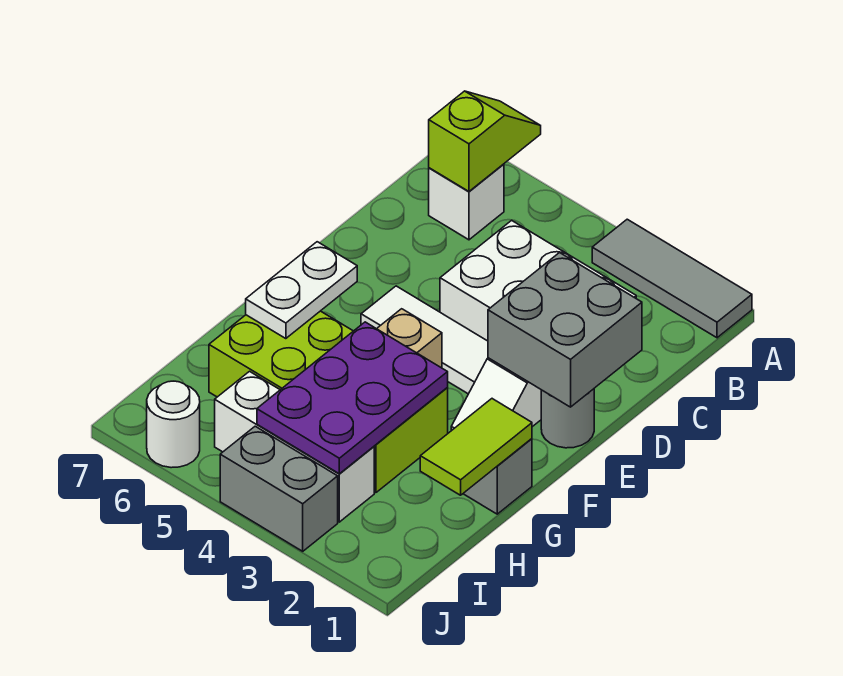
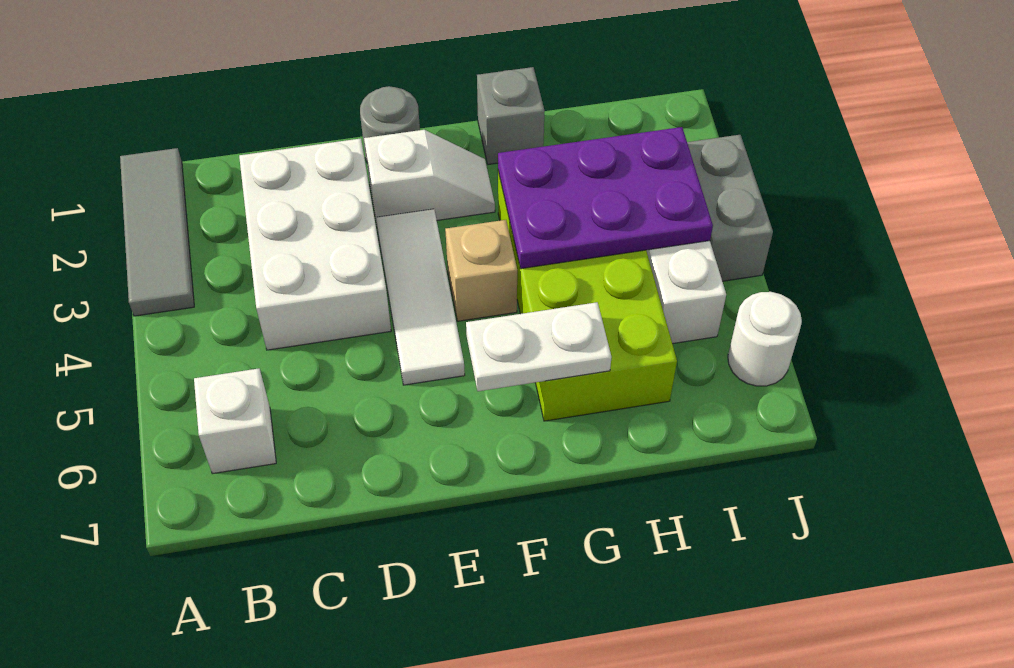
lime 1x2 slope [429,91,541,191] -> none
grey 2x2 brick [488,253,642,407] -> none
lime 1x2 tile [420,399,532,495] -> none

